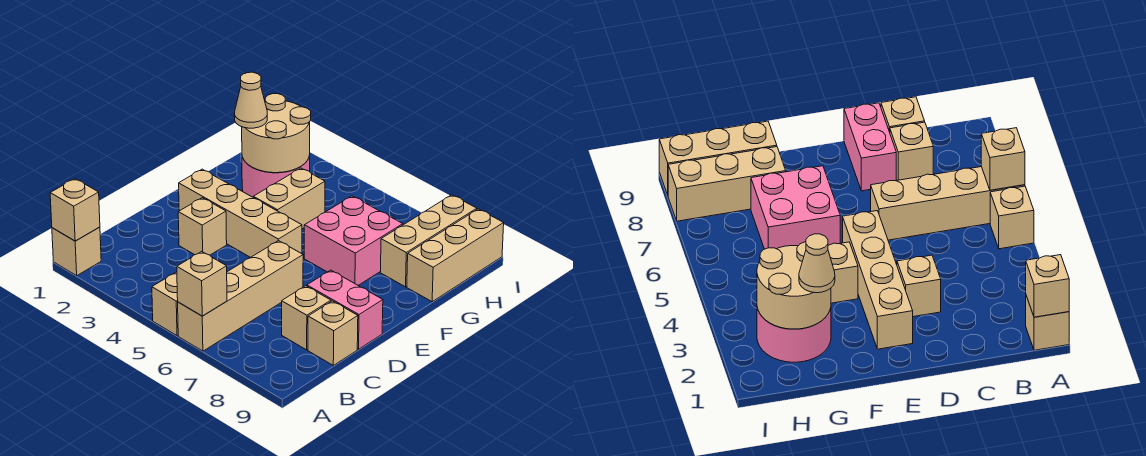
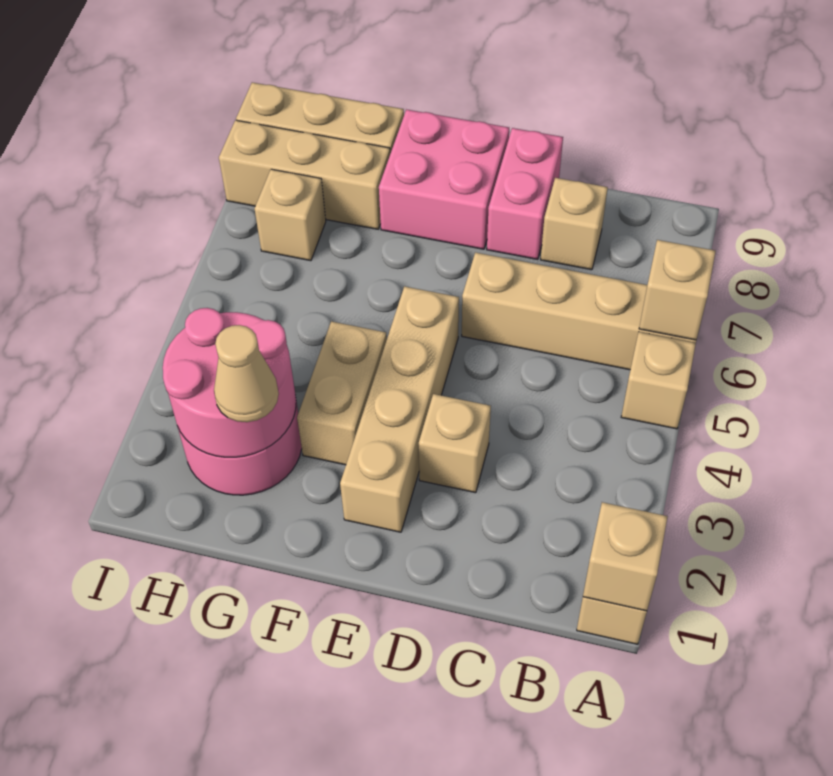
tan 1x1 brick [308,301,358,365] -> tan 1x1 brick moved to [255,169,326,261]
tan 1x2 brick [253,168,325,229] -> tan 1x2 brick turned to [297,321,387,465]
pink 2x2 brick [304,196,403,285] -> pink 2x2 brick moved to [379,110,509,249]
tan 2x2 round brick [242,94,311,173] -> pink 2x2 round brick [163,308,296,457]

